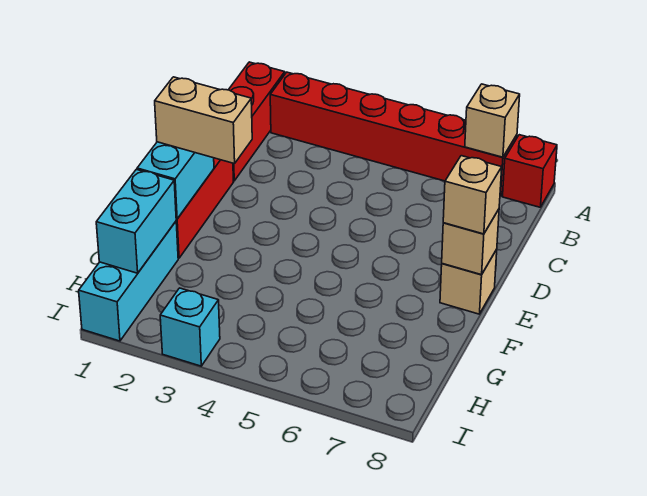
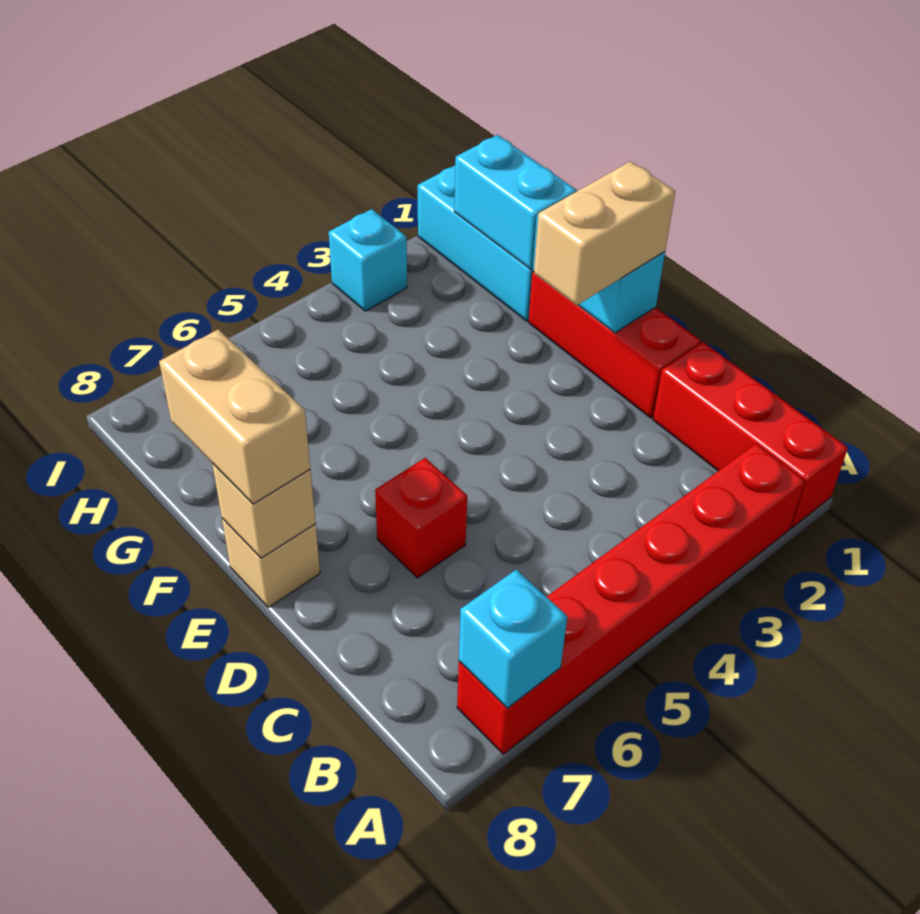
tan 1x1 brick [465,84,520,157] -> cyan 1x1 brick [459,570,567,708]
red 1x1 brick [503,135,557,207] -> red 1x1 brick moved to [375,458,467,578]
tan 1x1 brick [443,156,502,234] -> tan 1x2 brick [159,329,310,504]

